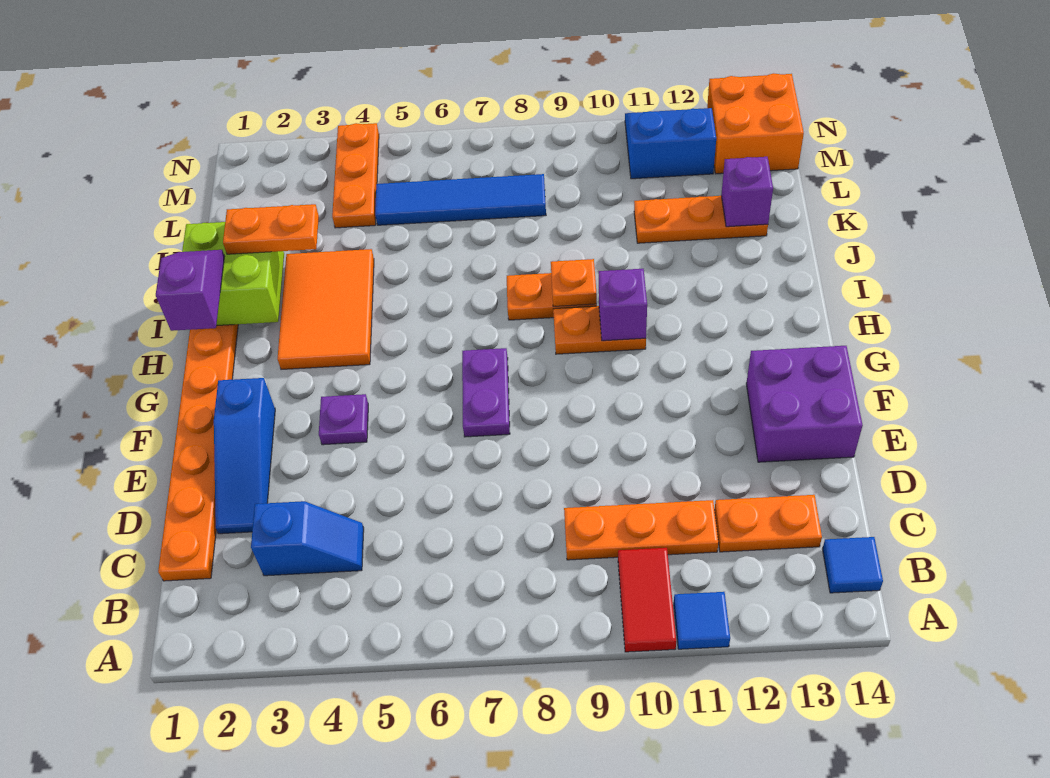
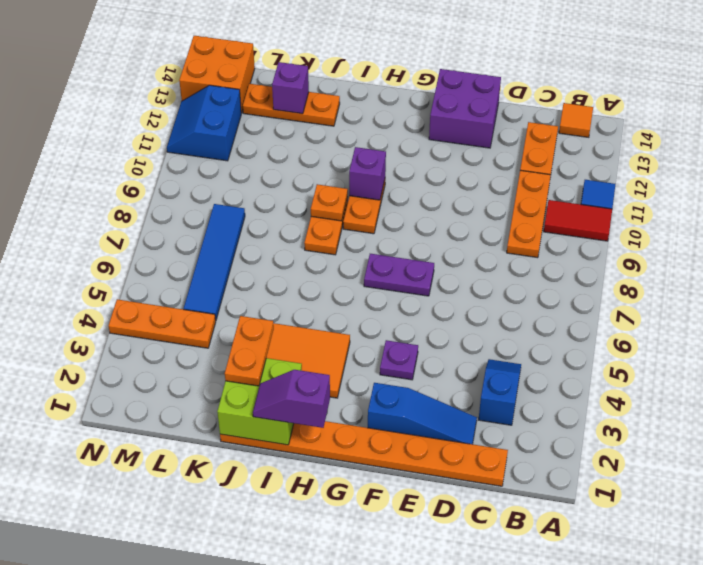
blue 1x1 tile [823,537,883,593] -> orange 1x1 tile [559,103,593,137]
orange 1x3 plate [634,196,768,243] -> orange 1x3 plate turned to [243,84,340,126]

